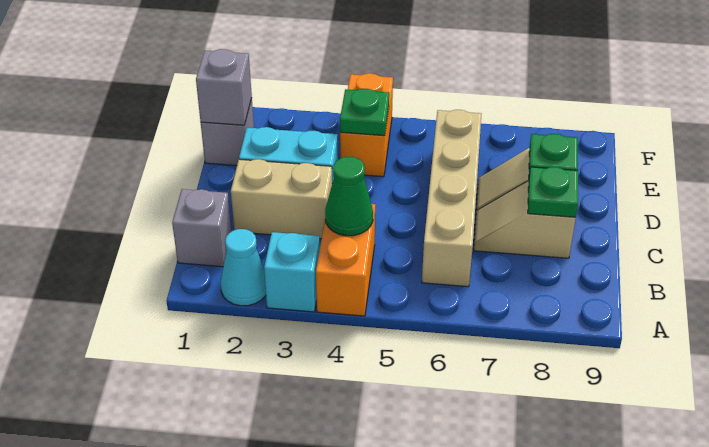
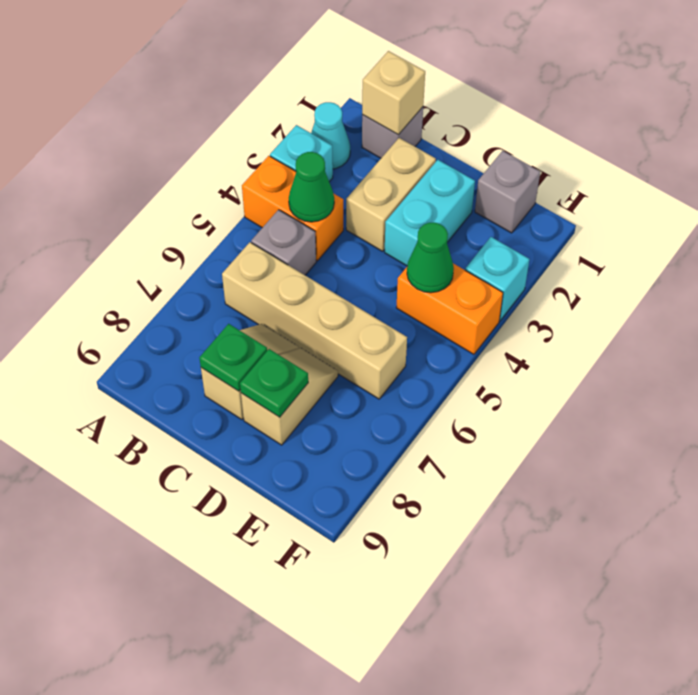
none -> tan 1x1 brick [362,51,425,134]
grey 1x1 brick [196,49,252,125] -> grey 1x1 brick moved to [251,210,316,275]
green 1x1 plate [340,89,389,136] -> green 1x1 cone [407,222,454,293]
none -> cyan 1x1 brick [465,237,529,321]

